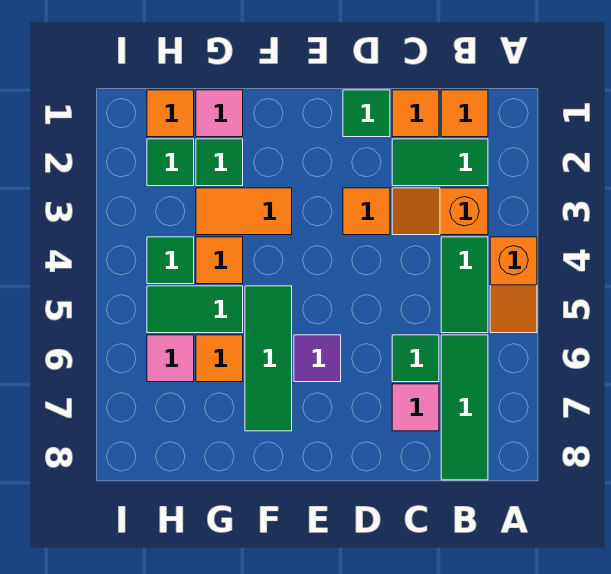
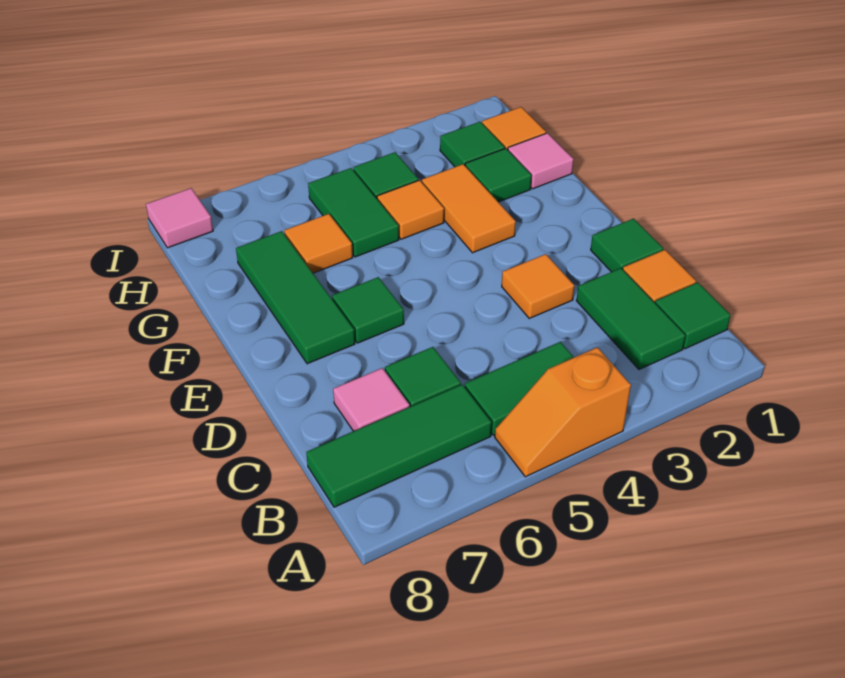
orange 1x1 tile [441,90,488,137] -> green 1x1 tile [655,282,731,349]
orange 1x2 slope [392,188,488,235] -> none
purple 1x1 tile [294,335,341,382] -> green 1x1 tile [332,277,404,343]
green 1x3 tile [245,286,292,431] -> green 1x3 tile turned to [236,231,355,364]
pink 1x1 tile [147,335,194,382] -> pink 1x1 tile moved to [146,188,213,248]

